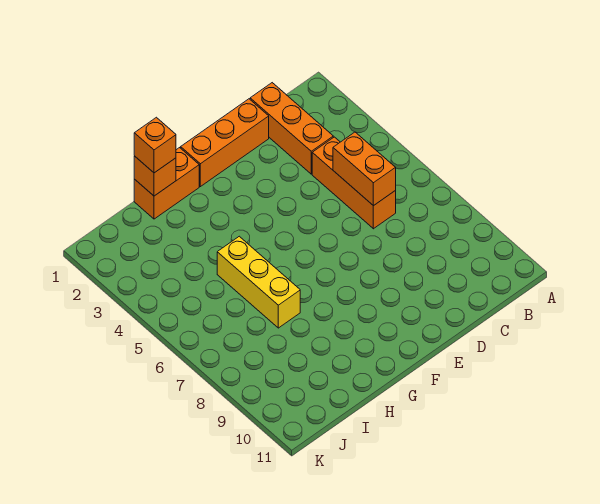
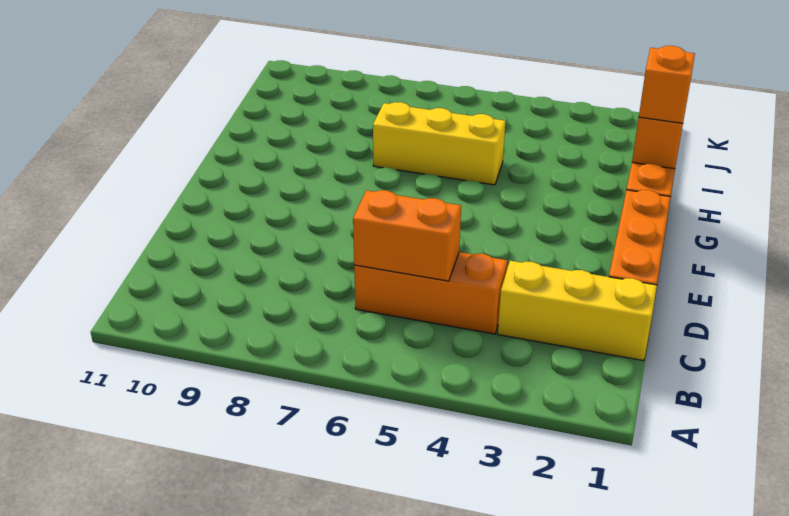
orange 1x3 brick [250,83,333,174] -> yellow 1x3 brick [498,261,657,361]

